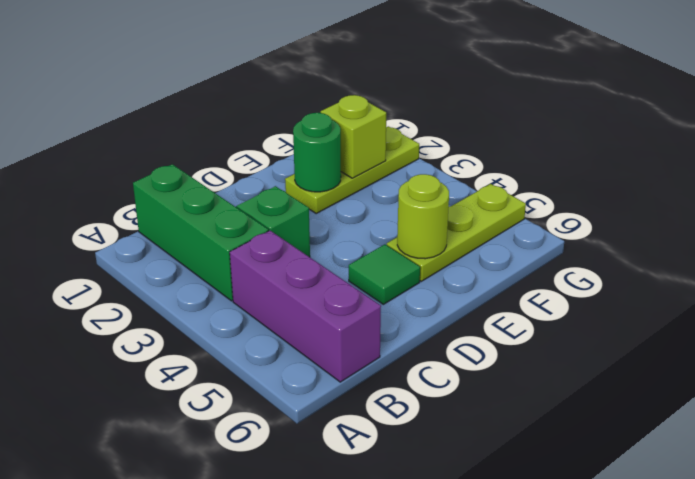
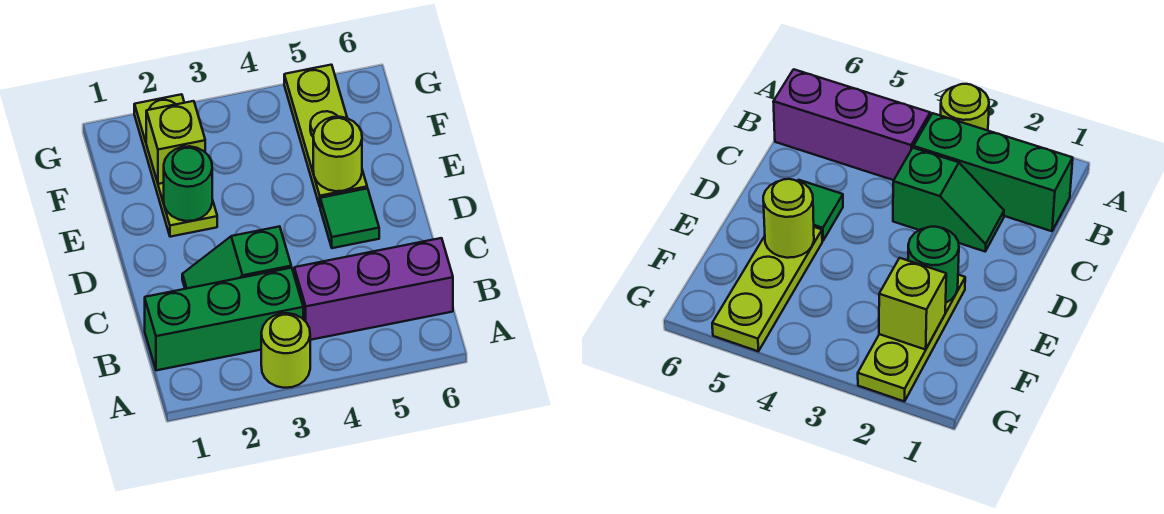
none -> lime 1x1 round brick [261,313,310,388]

